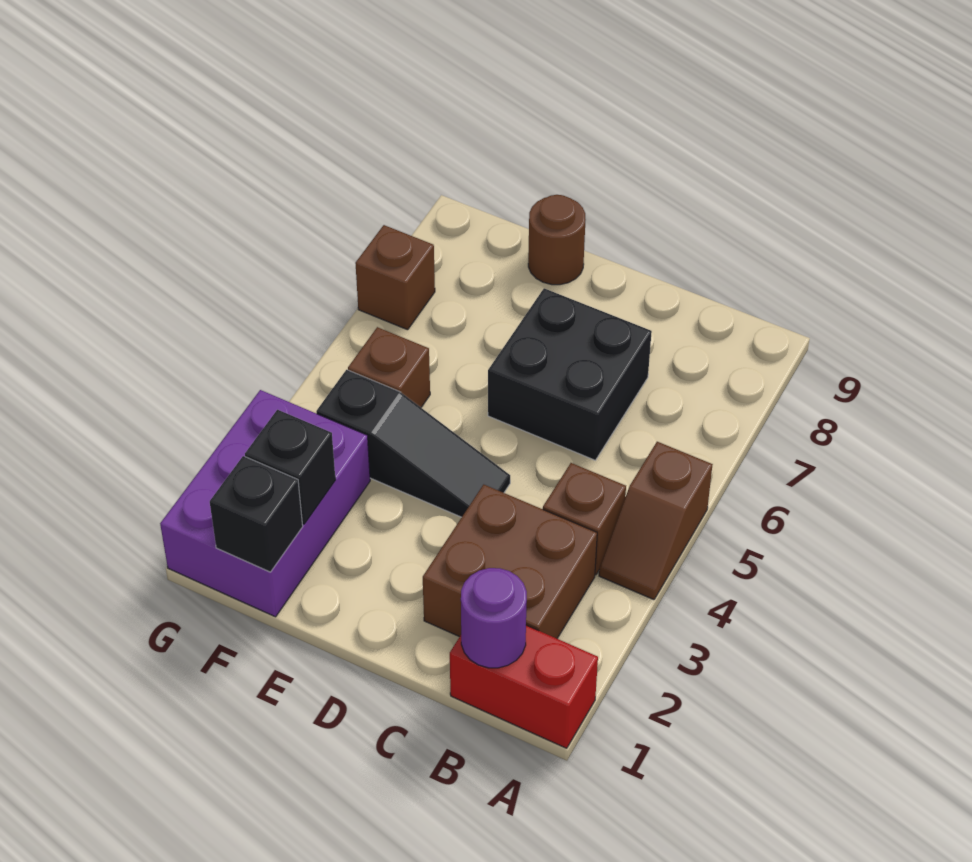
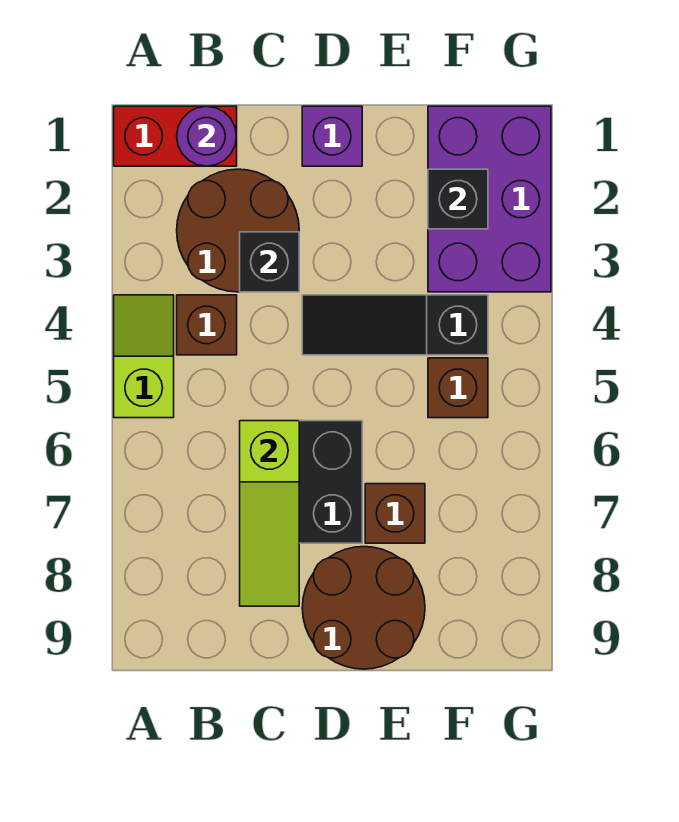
brown 1x2 slope [599,442,713,600] -> lime 1x2 slope [114,295,174,418]
brown 2x2 brick [423,485,597,638] -> brown 2x2 round brick [177,169,299,292]
none -> lime 1x3 slope [240,421,299,606]
none -> purple 1x1 brick [302,106,362,166]
brown 1x1 round brick [528,195,586,285] -> brown 2x2 round brick [302,547,425,669]
black 1x1 brick [210,456,303,572] -> black 1x1 brick moved to [240,232,299,292]
brown 1x1 brick [355,225,435,330] -> brown 1x1 brick moved to [365,484,425,543]

